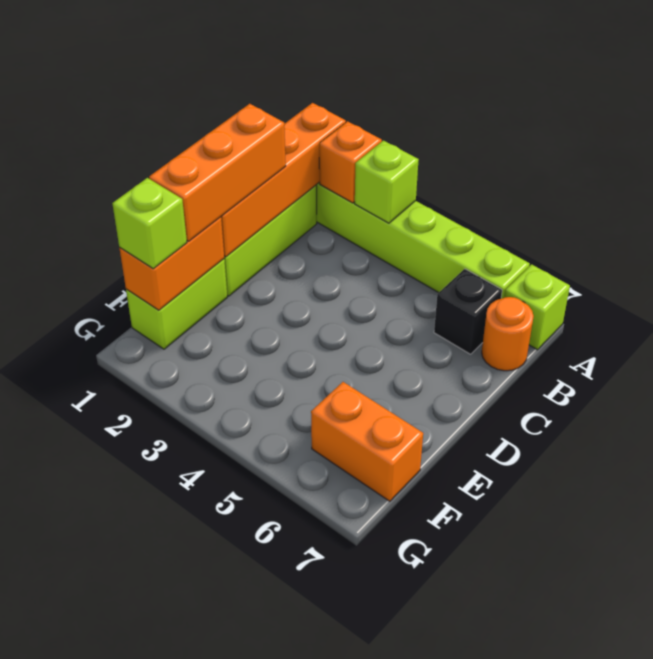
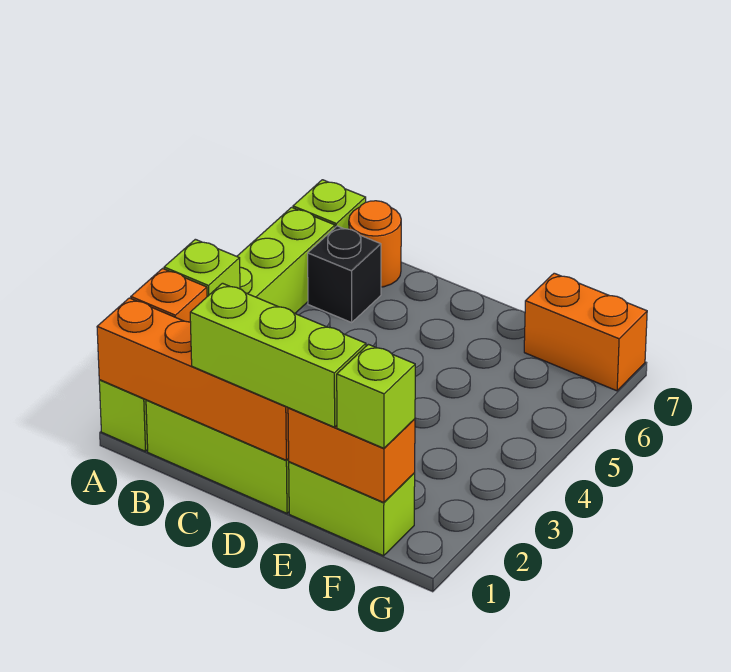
orange 1x3 brick [149,104,286,241] -> lime 1x3 brick [190,283,366,427]
orange 1x2 brick [311,382,423,501] -> orange 1x2 brick turned to [524,273,647,391]

